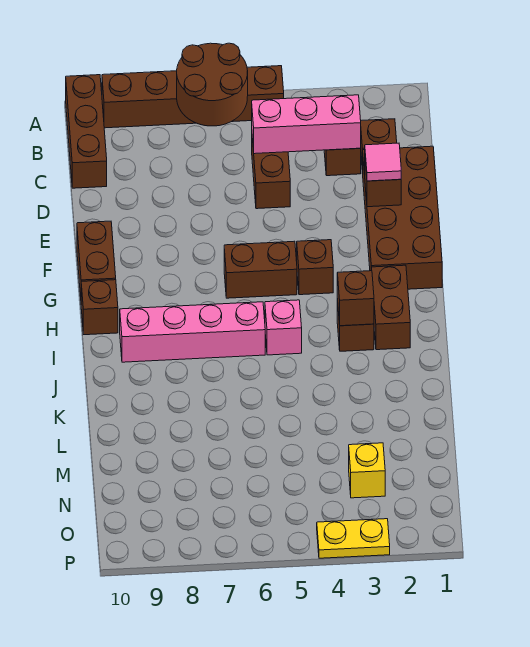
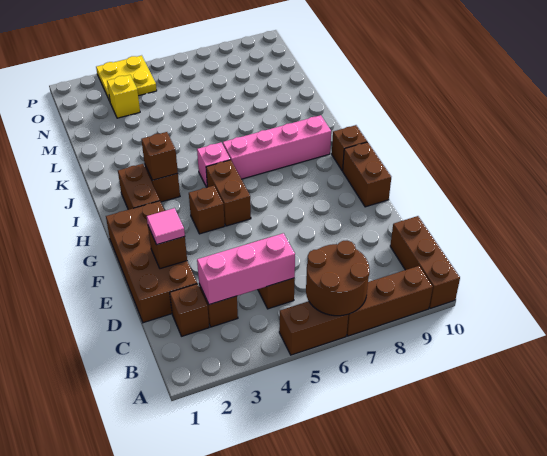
brown 1x2 brick [224,241,297,298] -> brown 1x2 brick turned to [206,160,251,226]
yellow 1x2 plate [317,519,390,558] -> yellow 2x2 plate [96,55,157,101]

